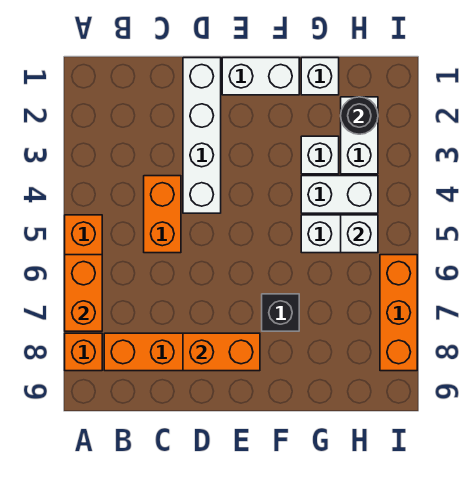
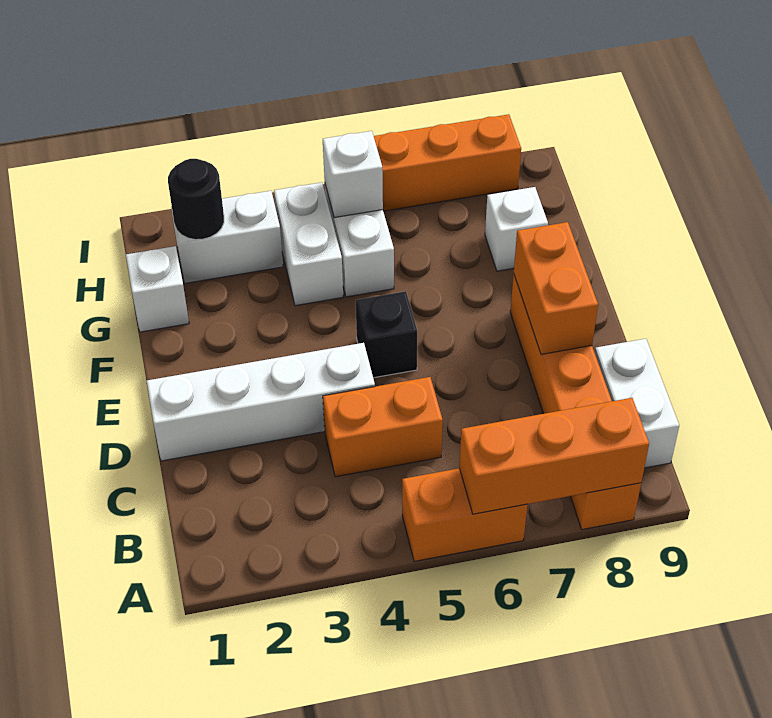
orange 1x2 brick [65,255,102,331] -> orange 1x3 brick [459,398,649,514]
white 1x2 brick [222,58,299,95] -> white 1x2 brick moved to [595,339,679,468]
black 1x1 brick [262,294,299,331] -> black 1x1 brick moved to [356,291,417,378]
white 1x1 brick [301,136,339,174] -> white 1x1 brick moved to [485,187,548,271]

